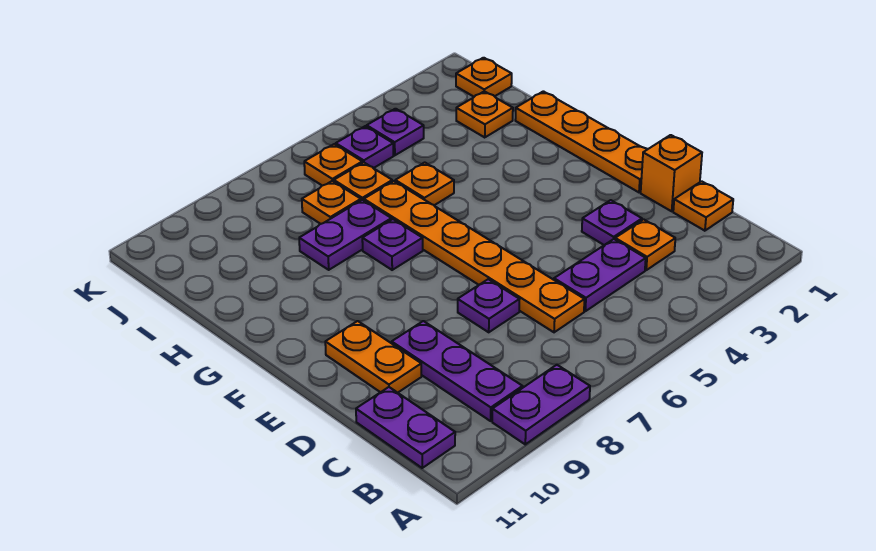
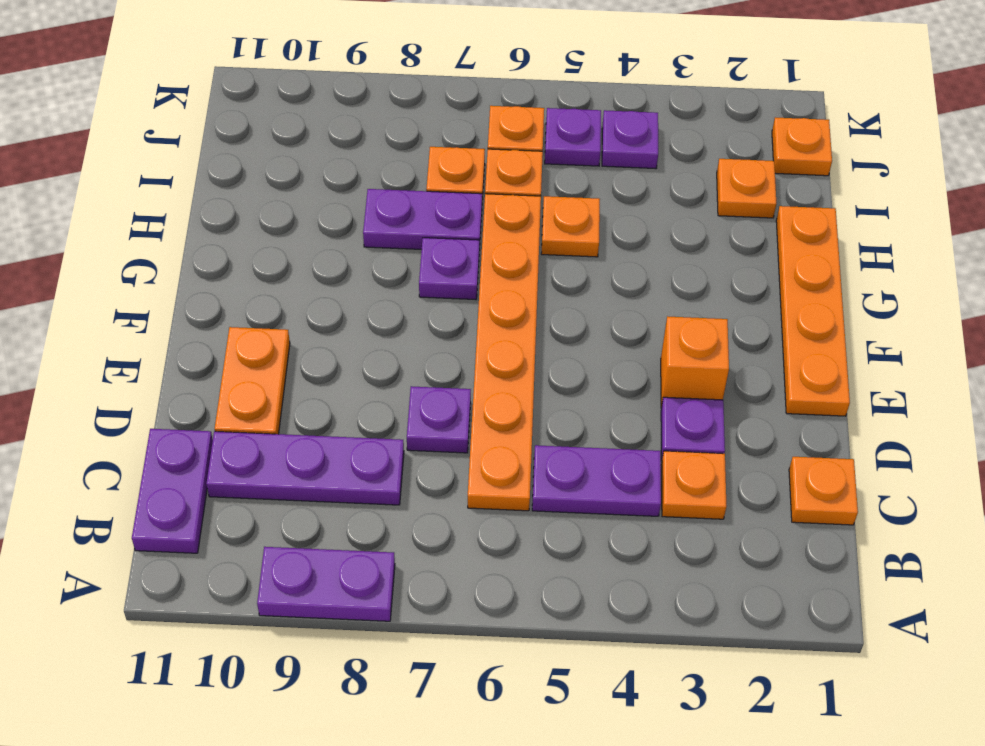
purple 1x3 plate [392,321,523,421] -> purple 1x3 plate turned to [206,431,404,505]
orange 1x1 brick [641,135,702,211] -> orange 1x1 brick moved to [661,316,729,408]

